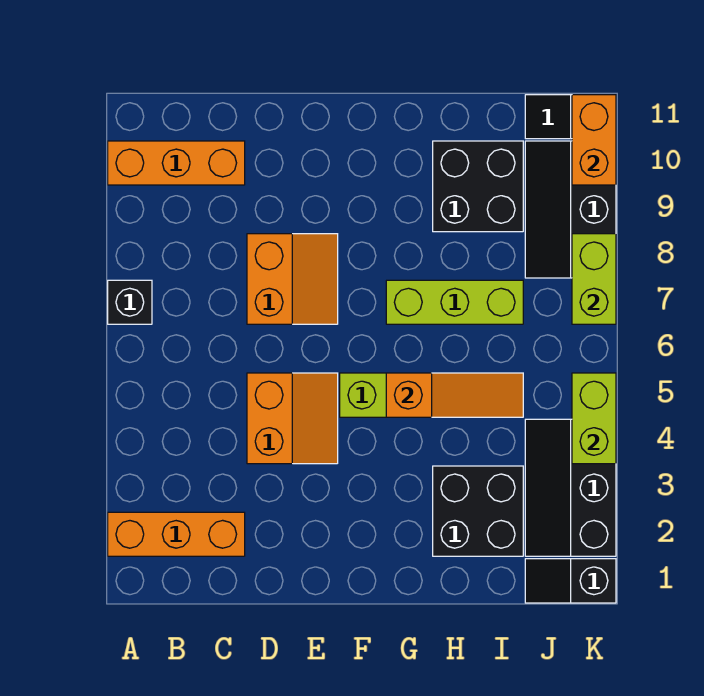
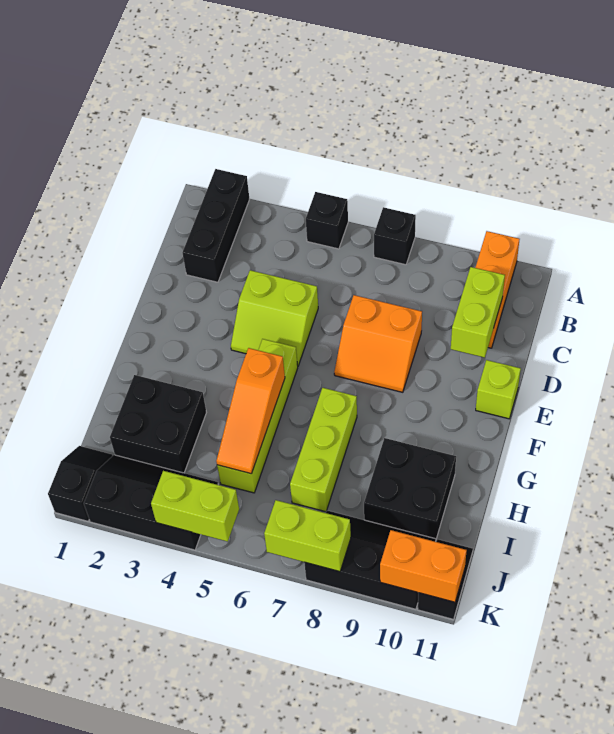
orange 1x3 brick [108,512,245,556] -> black 1x3 brick [183,169,250,282]
none -> black 1x1 brick [306,192,348,249]
none -> lime 1x2 brick [451,267,505,358]
orange 2x2 slope [247,373,338,464] -> lime 2x2 slope [231,270,318,366]
none -> lime 1x1 brick [476,360,521,419]

